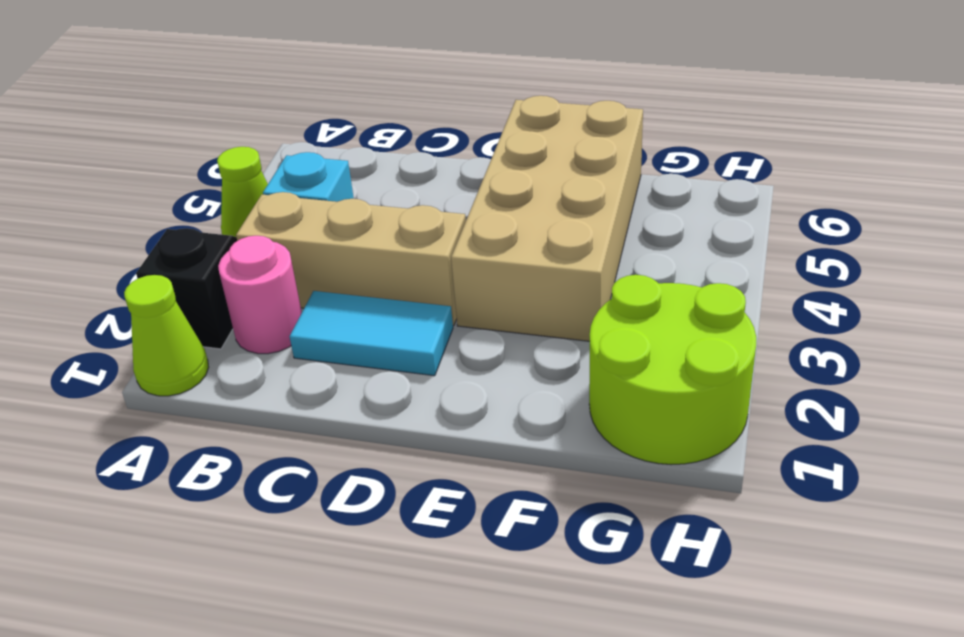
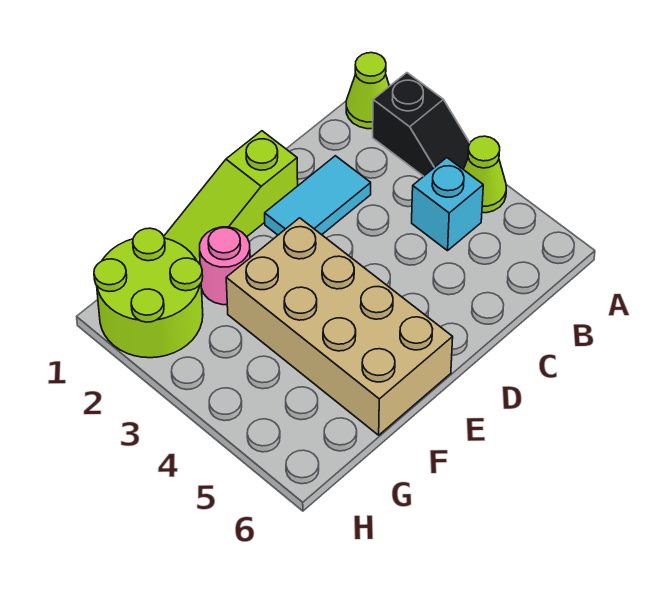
pink 1x1 round brick [218,236,302,354] -> pink 1x1 round brick moved to [200,227,250,305]
tan 1x3 brick [236,192,466,326] -> none
none -> lime 1x3 slope [164,131,298,264]

